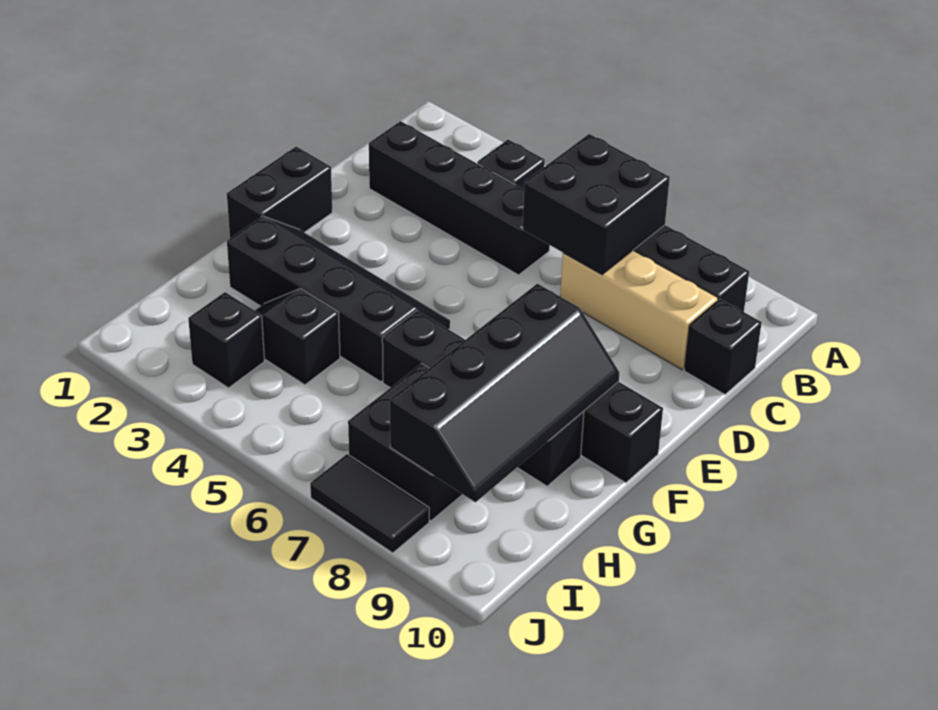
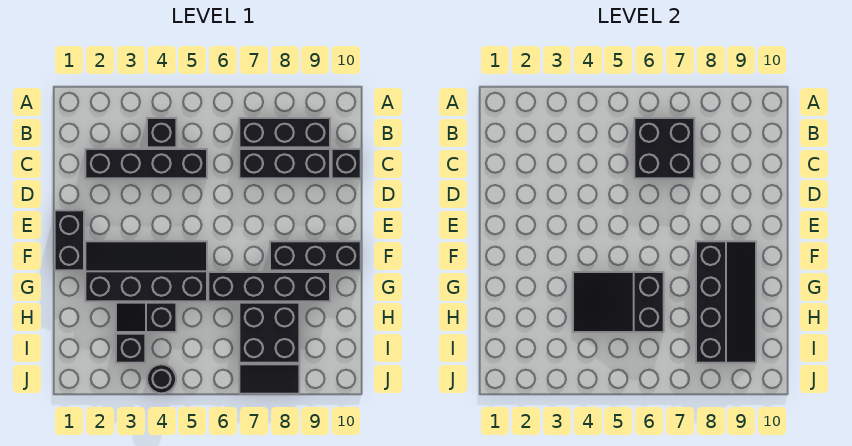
tan 1x3 brick [560,251,718,370] -> black 1x3 brick [239,149,330,178]
none -> black 2x3 slope [573,272,664,332]
none -> black 1x1 round brick [147,364,176,394]

